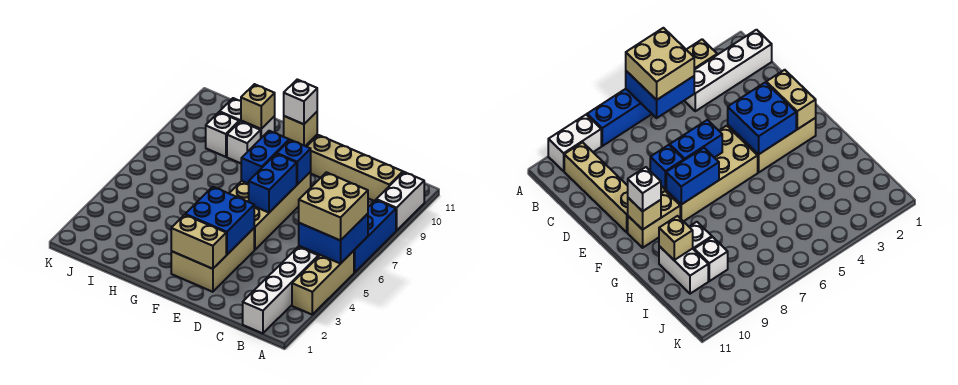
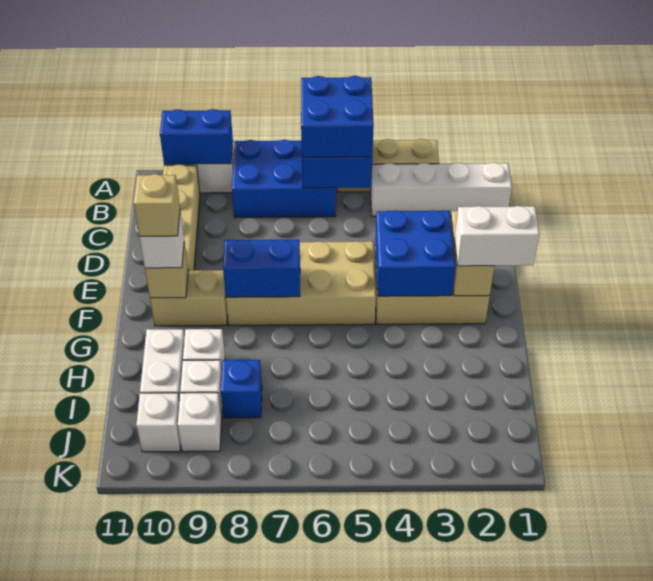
tan 2x2 brick [299,172,368,241] -> blue 2x2 brick [301,76,374,157]
blue 1x3 brick [354,200,396,273] -> blue 2x3 brick [232,140,336,217]
blue 1x2 brick [249,154,297,213] -> blue 1x2 brick moved to [160,109,233,164]
blue 1x1 brick [277,140,311,185] -> blue 1x1 brick moved to [221,360,262,418]
none -> white 1x2 brick [455,206,540,266]
tan 1x1 brick [241,84,275,129] -> tan 1x1 brick moved to [134,174,180,236]
none -> white 1x1 brick [178,393,222,452]
none -> white 1x1 brick [136,393,181,452]

